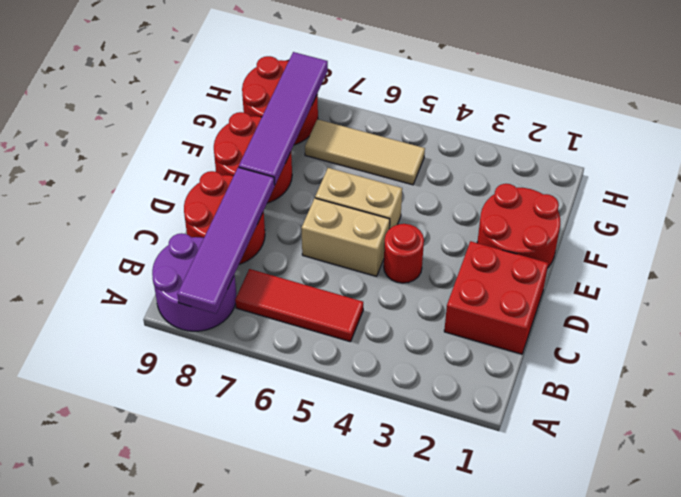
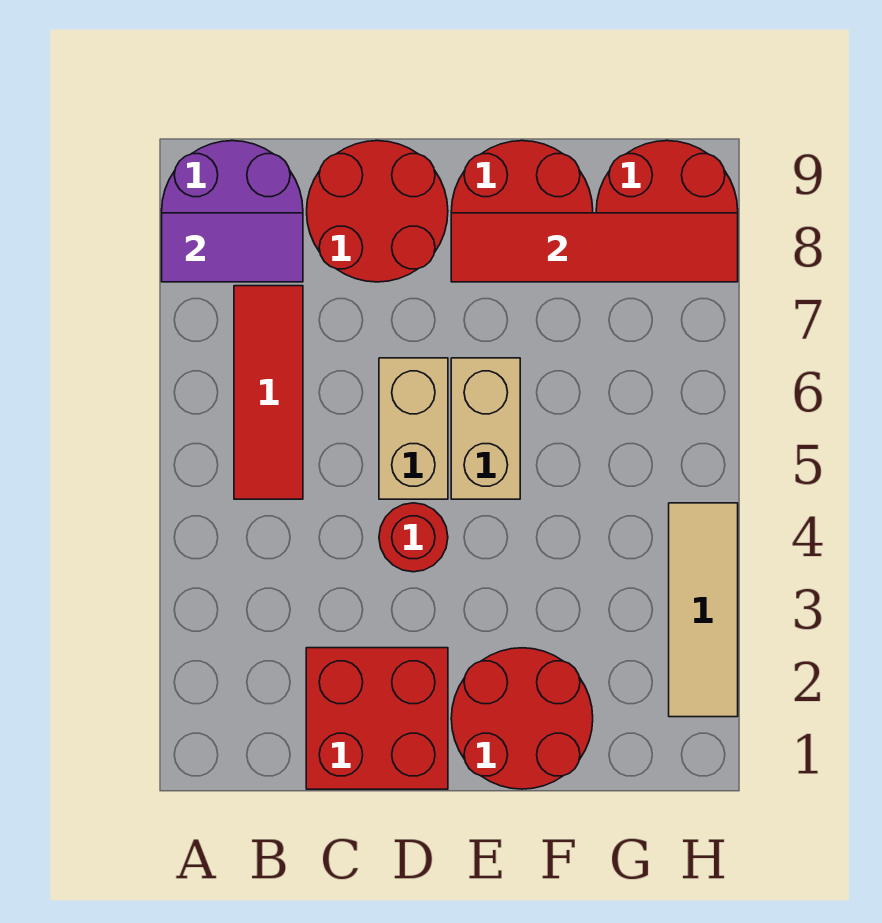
purple 1x4 tile [177,167,275,314] -> purple 1x2 tile [162,213,303,282]
purple 1x4 tile [239,52,328,185] -> red 1x4 tile [451,213,738,282]
tan 1x3 tile [305,119,425,185] -> tan 1x3 tile moved to [669,503,738,717]

